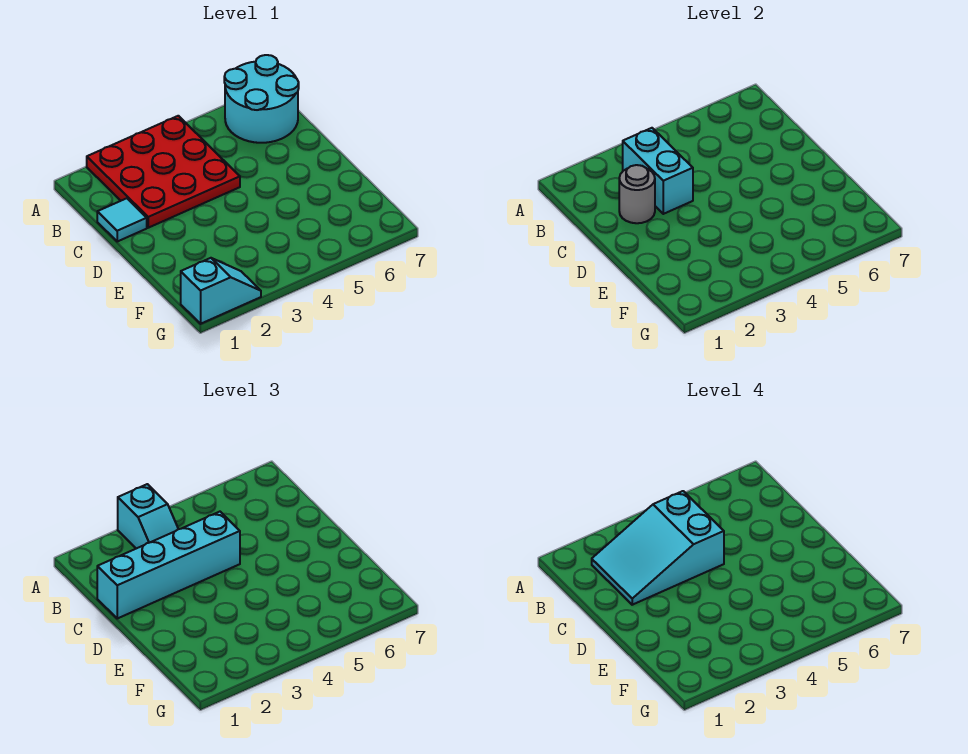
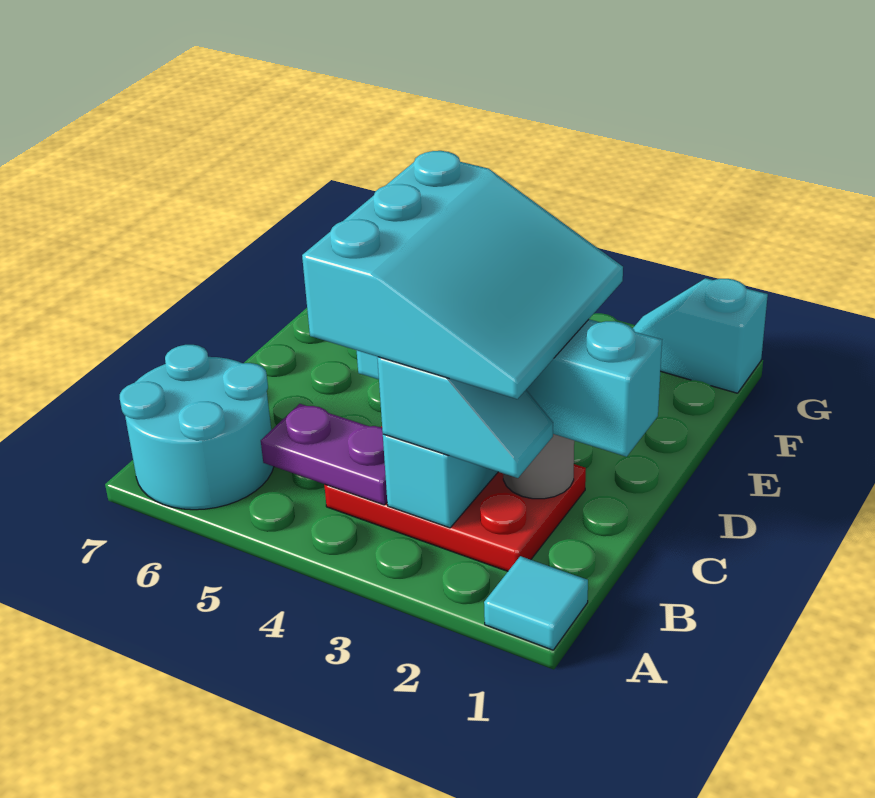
red 3x3 plate [87,116,240,228] -> red 2x3 plate [324,426,586,571]
cyan 1x2 slope [118,484,178,549] -> cyan 1x2 slope turned to [377,357,553,478]
cyan 2x3 slope [592,491,724,605] -> cyan 3x3 slope [302,151,623,399]
none -> purple 1x2 plate [261,404,387,505]
cyan 1x1 tile [97,198,147,241] -> cyan 1x1 tile moved to [484,556,588,650]

